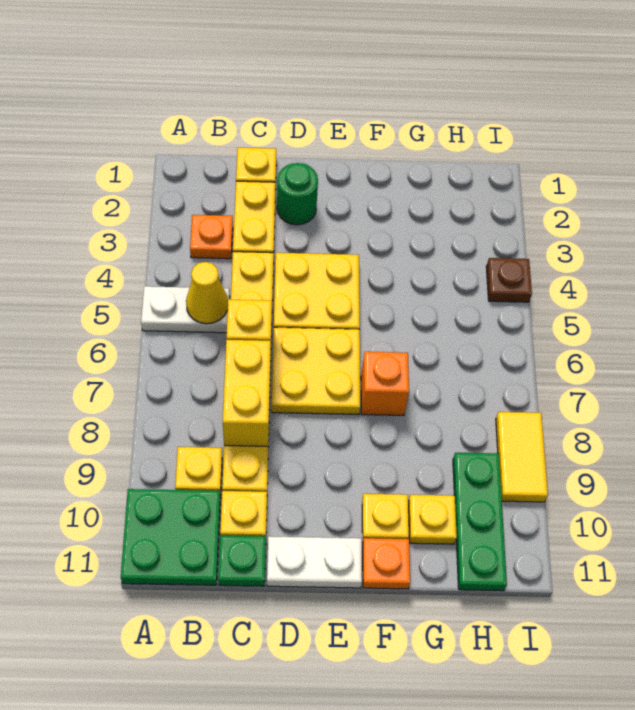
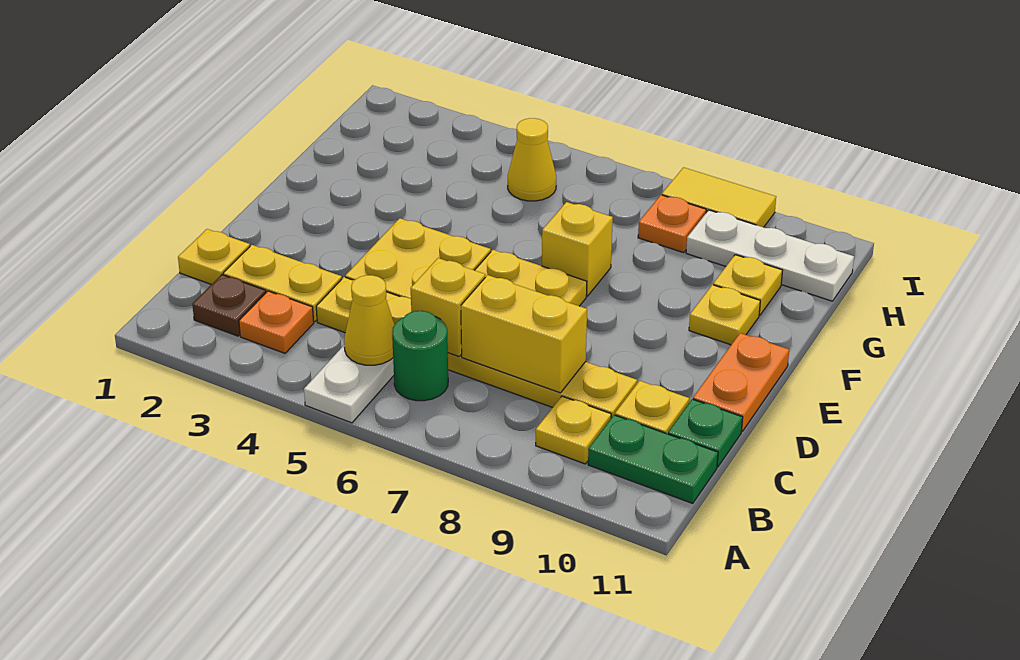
green 2x2 plate [121,489,221,585] -> green 1x2 plate [588,415,718,503]
green 1x1 round brick [277,163,318,225] -> green 1x1 round brick moved to [392,311,448,401]
white 1x2 plate [267,536,362,588] -> orange 1x2 plate [693,333,789,432]
orange 1x1 brick [361,352,409,415] -> yellow 1x1 brick [542,202,613,296]
orange 1x1 plate [363,538,410,589] -> orange 1x1 plate moved to [638,195,706,253]
none -> yellow 1x1 cone [508,118,556,201]
green 1x3 plate [453,453,507,591] -> white 1x3 plate [686,210,854,301]
brown 1x1 plate [486,258,532,302] -> brown 1x1 plate moved to [192,275,266,336]

